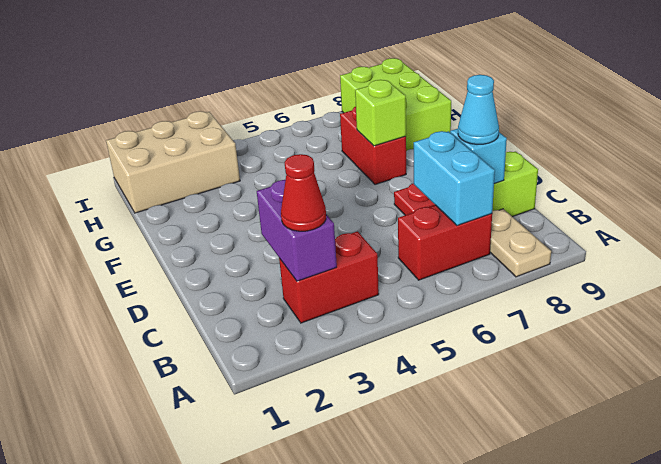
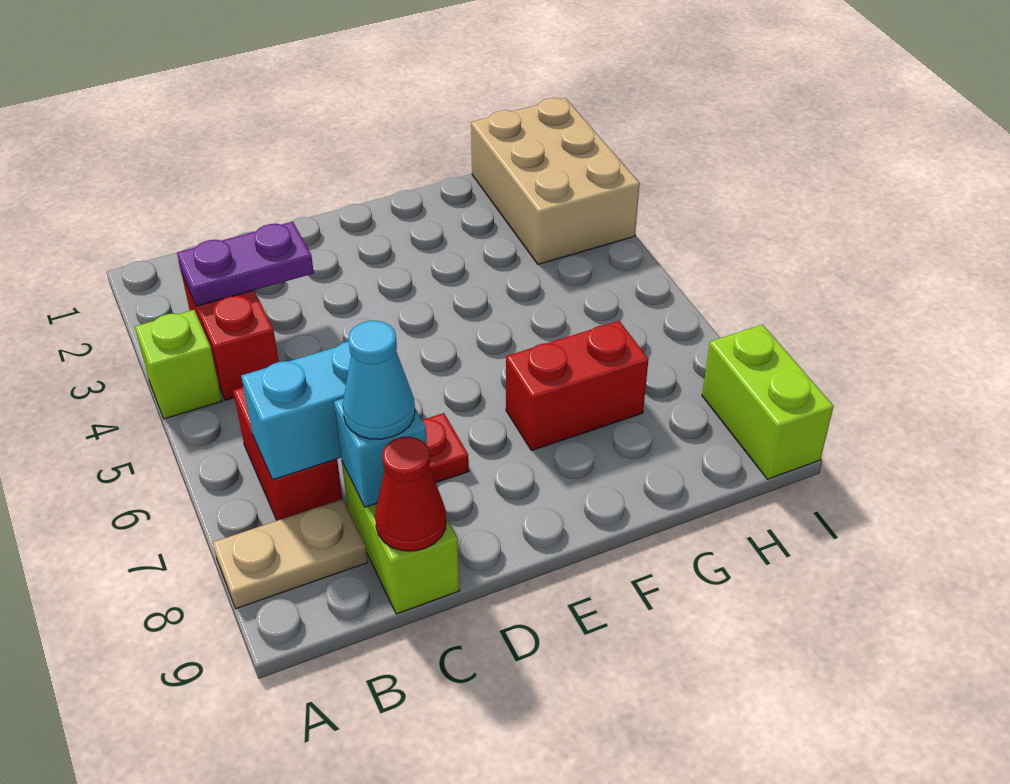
purple 1x2 brick [257,180,337,281] -> purple 1x2 plate [177,222,314,306]
red 1x1 cone [281,154,326,231] -> red 1x1 cone moved to [375,437,446,551]
lime 1x1 brick [355,80,406,146] -> lime 1x1 brick moved to [135,310,222,419]
lime 2x3 brick [340,58,451,151] -> lime 1x2 brick [702,325,834,479]

